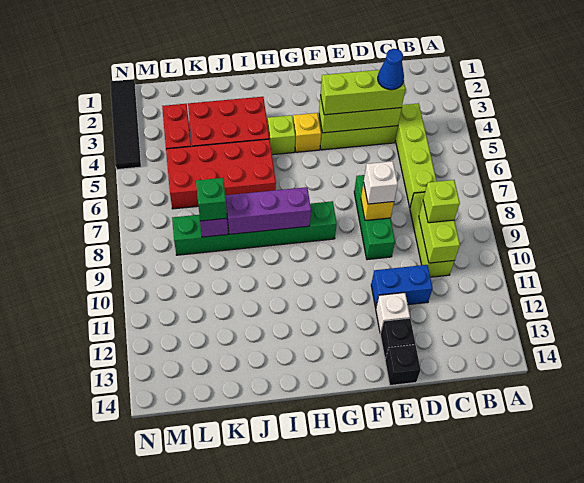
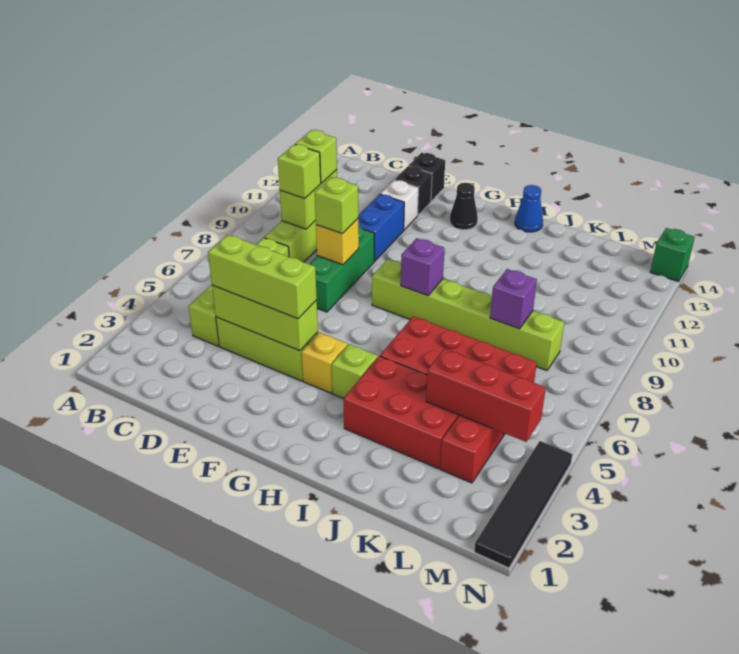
none -> lime 1x1 brick [295,130,337,183]
blue 1x1 cone [378,49,404,90] -> blue 1x1 cone moved to [515,185,543,232]
blue 1x2 brick [371,265,433,308] -> blue 1x2 brick turned to [358,194,404,261]
white 1x1 brick [364,161,398,204] -> lime 1x1 brick [315,177,358,234]
green 1x6 brick [172,201,337,255] -> lime 1x6 brick [372,259,564,371]
none -> black 1x1 cone [450,183,478,230]
purple 1x3 brick [226,187,311,234] -> purple 1x1 brick [401,238,445,296]
none -> red 1x3 brick [426,349,546,442]
green 1x1 brick [196,178,227,221] -> green 1x1 brick moved to [650,228,695,281]

